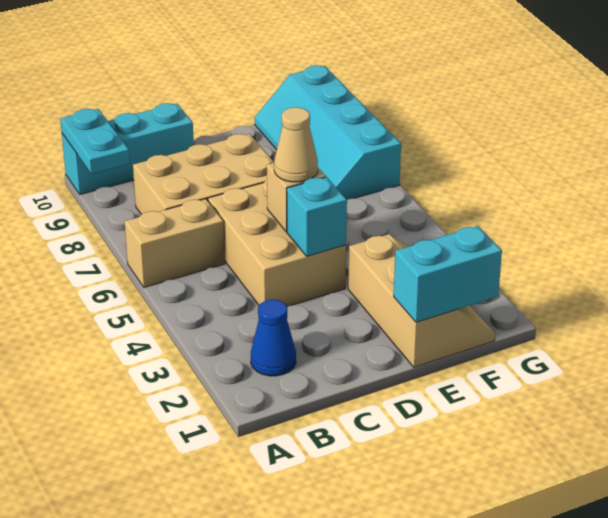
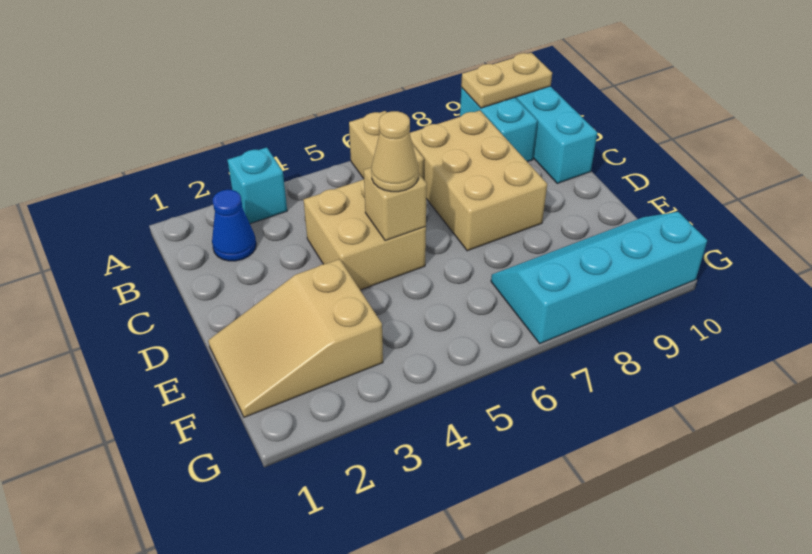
cyan 1x2 plate [60,109,130,174] -> tan 1x2 plate [461,53,552,108]
tan 2x3 brick [208,180,346,307] -> tan 2x2 brick [304,179,426,290]
cyan 1x1 brick [287,177,347,256] -> cyan 1x1 brick moved to [228,148,287,224]
tan 2x3 slope [348,234,495,367] -> tan 2x3 slope turned to [208,259,383,417]
cyan 1x2 brick [394,226,502,322] -> cyan 1x2 brick moved to [460,88,537,162]

